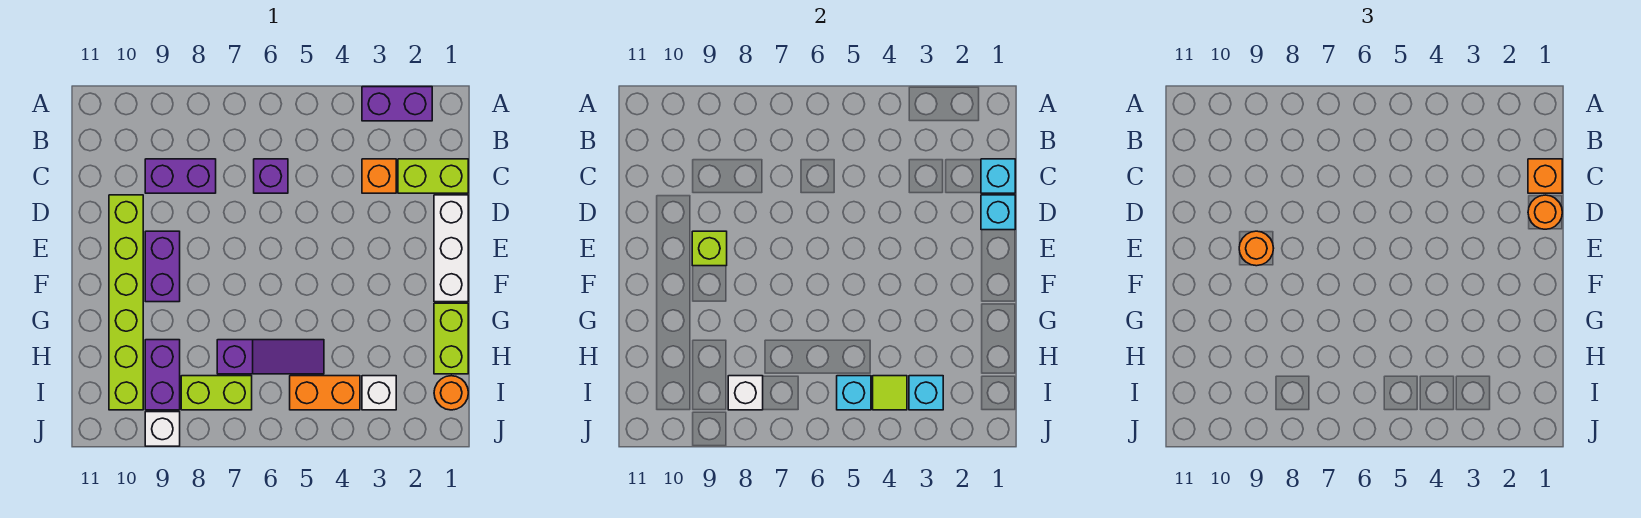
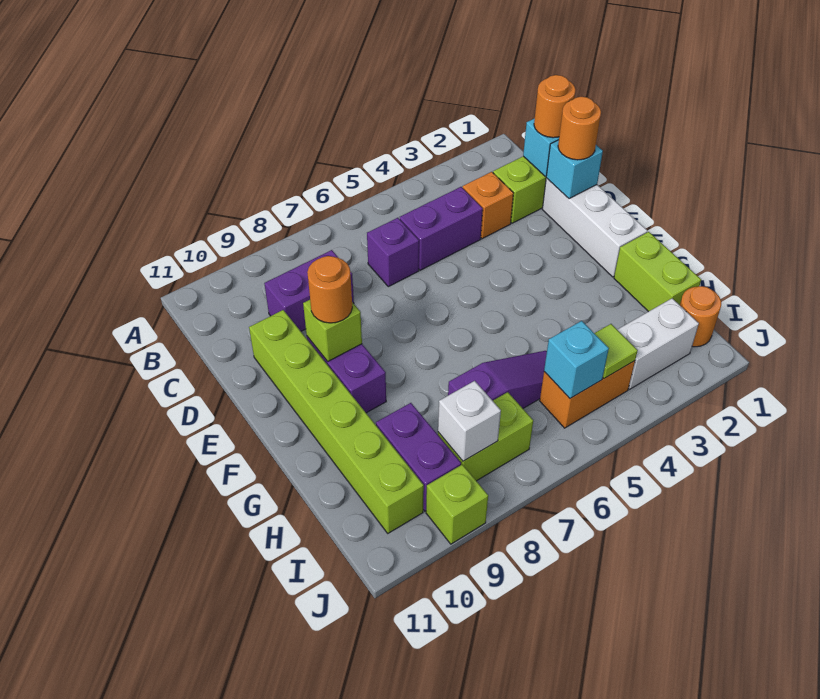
purple 1x2 brick [362,87,432,121] -> purple 1x2 brick moved to [400,187,483,270]
orange 1x1 brick [1528,159,1562,193] -> orange 1x1 round brick [534,75,576,138]
white 1x1 brick [362,376,396,410] -> white 1x2 brick [617,298,699,389]
cyan 1x1 brick [909,376,943,410] -> none
white 1x1 brick [145,412,180,446] -> lime 1x1 brick [426,464,488,544]

